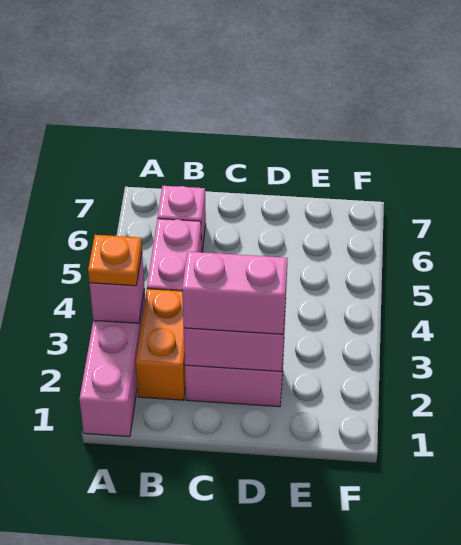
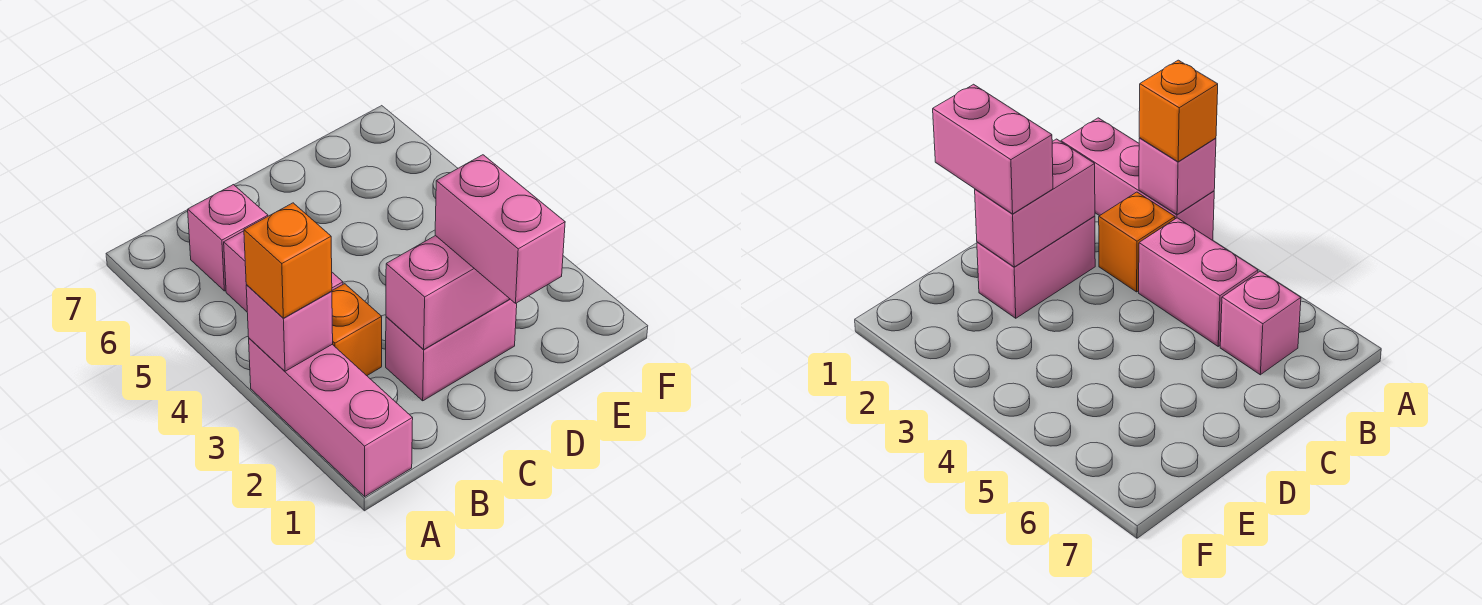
orange 1x1 plate [88,235,142,286] -> orange 1x1 brick [244,203,332,318]
orange 1x2 brick [136,289,186,400] -> orange 1x1 brick [332,284,382,376]
pink 1x2 brick [182,252,288,334] -> pink 1x2 brick turned to [435,155,565,303]

